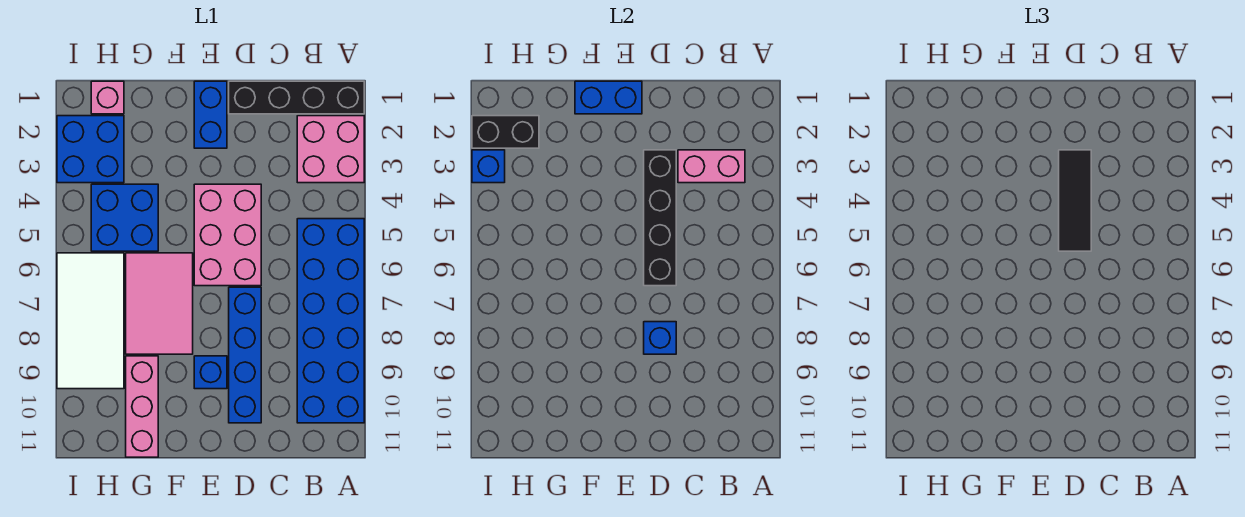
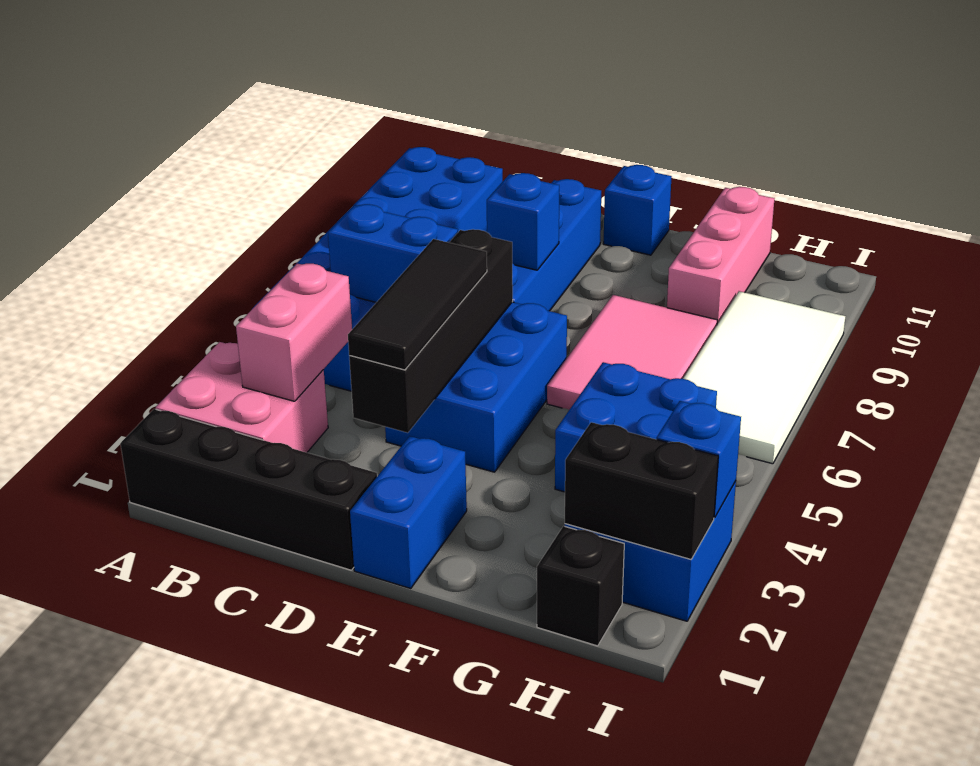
pink 1x2 brick [678,150,745,183] -> pink 1x2 brick turned to [236,264,352,401]
pink 2x3 brick [194,184,261,286] -> blue 2x3 brick [385,302,567,472]
blue 1x2 brick [575,81,642,114] -> blue 1x2 brick moved to [328,204,458,302]
blue 1x1 brick [194,356,227,389] -> blue 1x1 brick moved to [603,165,672,255]
pink 1x1 brick [91,81,124,114] -> black 1x1 brick [537,526,624,646]

